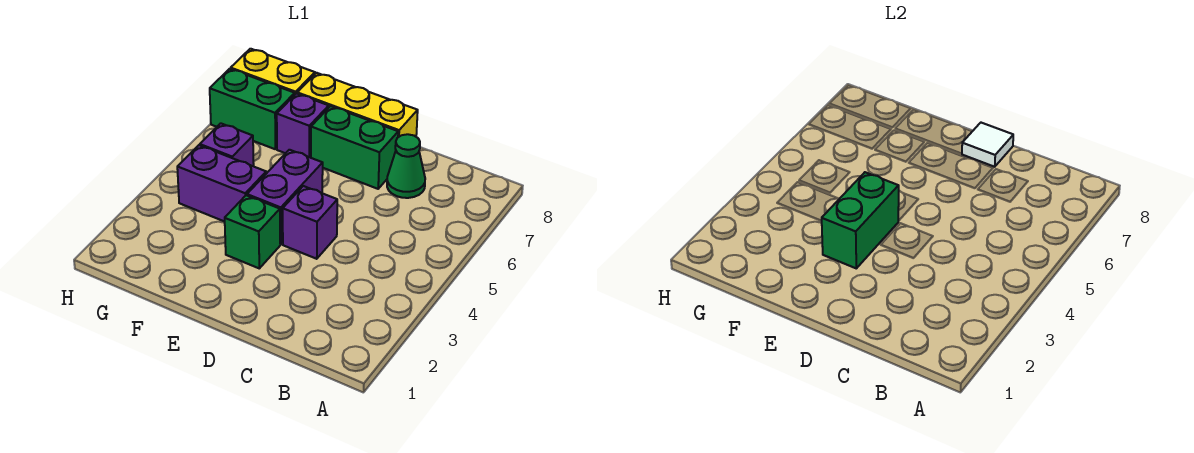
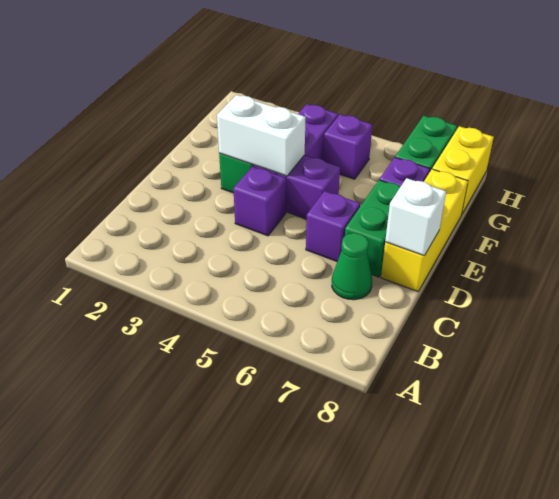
none -> purple 1x1 brick [306,191,360,262]
white 1x1 tile [962,123,1013,167] -> white 1x1 brick [385,178,446,255]
green 1x2 brick [822,172,899,268] -> white 1x2 brick [217,95,306,176]

